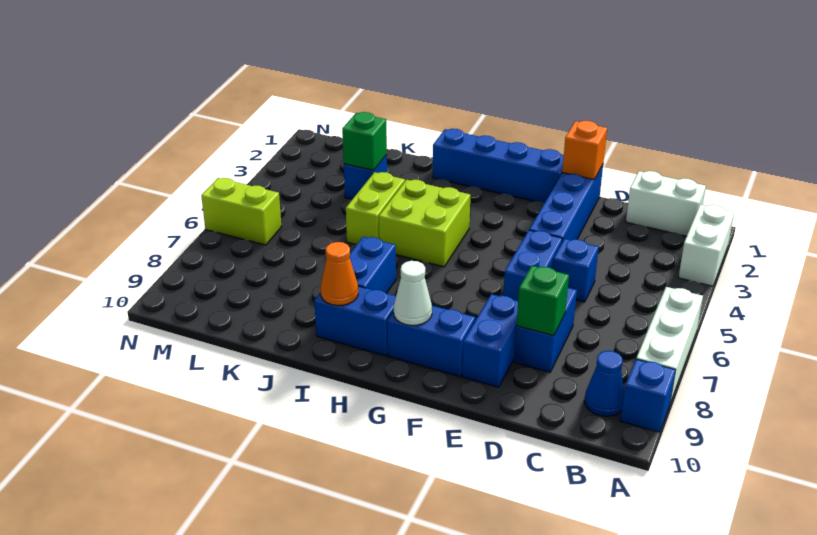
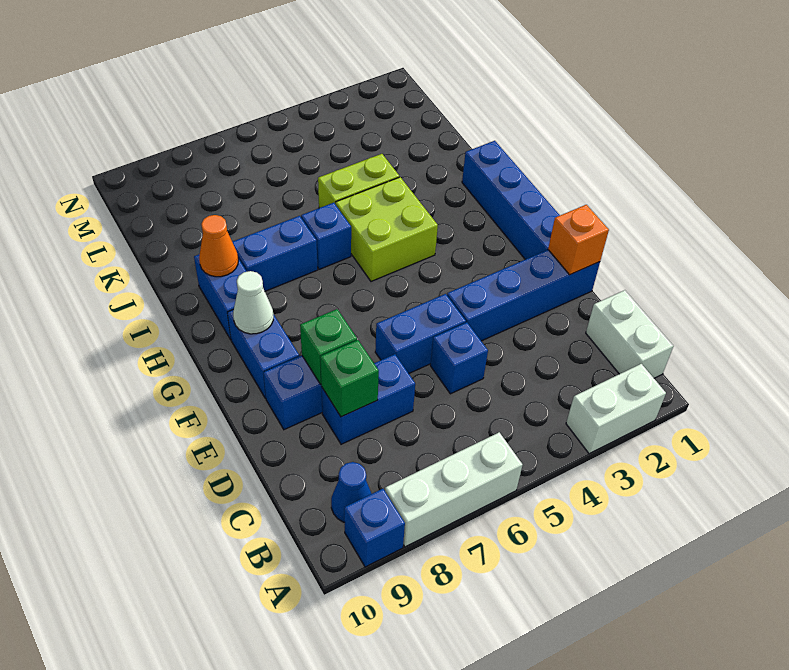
blue 1x1 brick [344,155,387,199] -> blue 1x1 brick moved to [301,203,351,269]
green 1x1 brick [342,112,387,171] -> green 1x1 brick moved to [300,309,357,385]
lime 1x2 brick [201,178,281,245] -> none

